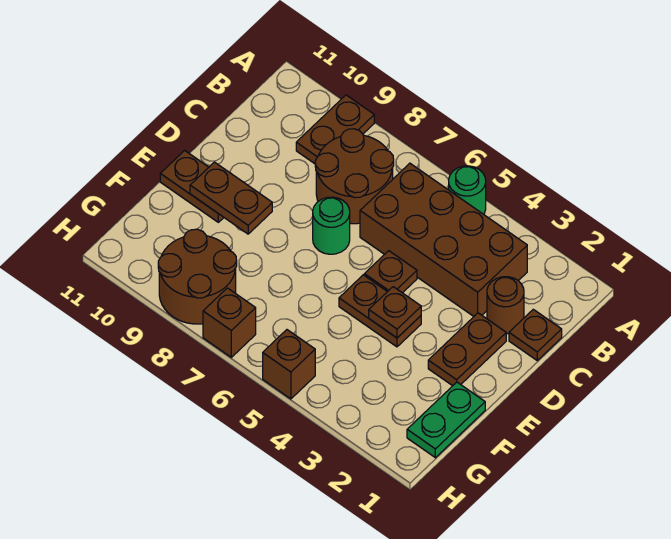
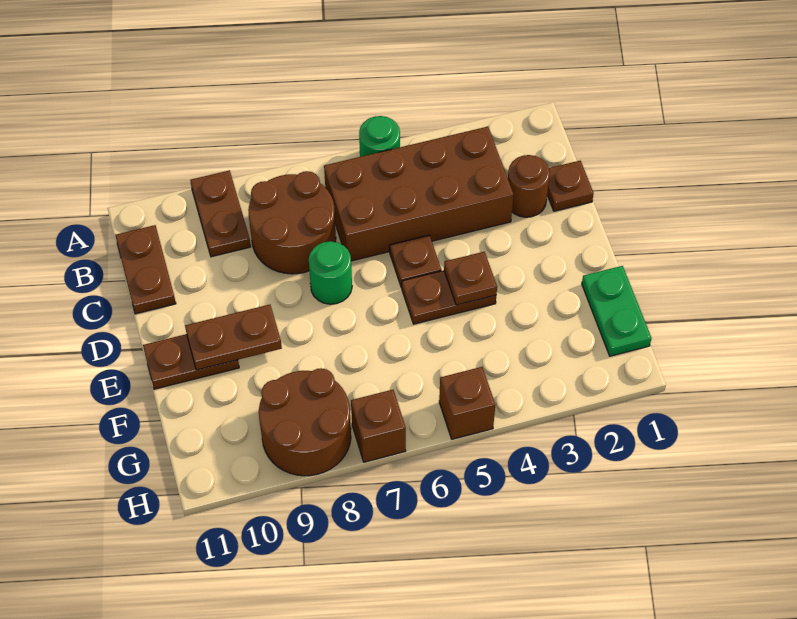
brown 1x2 plate [428,313,506,386] -> brown 1x2 plate moved to [115,225,176,314]

